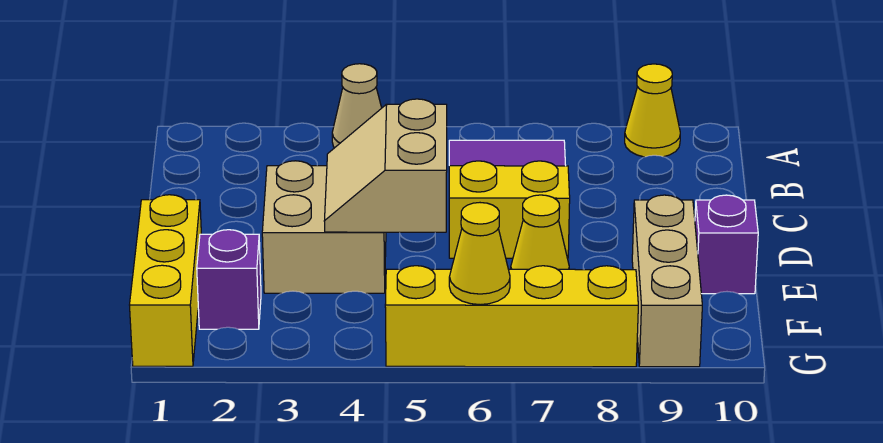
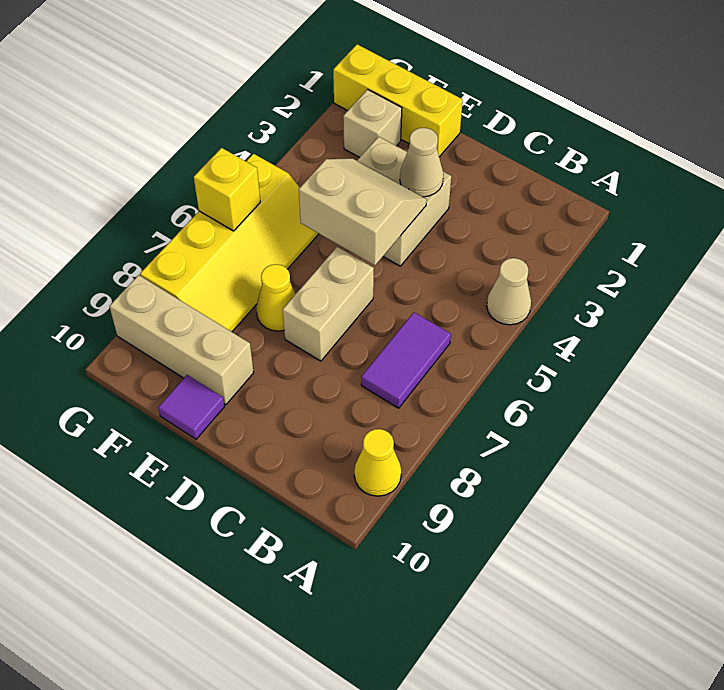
none -> tan 1x1 cone [400,128,443,197]
yellow 1x2 brick [449,161,570,258] -> tan 1x2 brick [283,247,374,361]
purple 1x1 brick [695,195,758,294] -> purple 1x1 tile [158,375,225,439]
purple 1x1 brick [197,230,261,329] -> tan 1x1 brick [343,89,402,158]
yellow 1x1 cone [449,203,510,305] -> yellow 1x1 brick [194,148,260,231]

